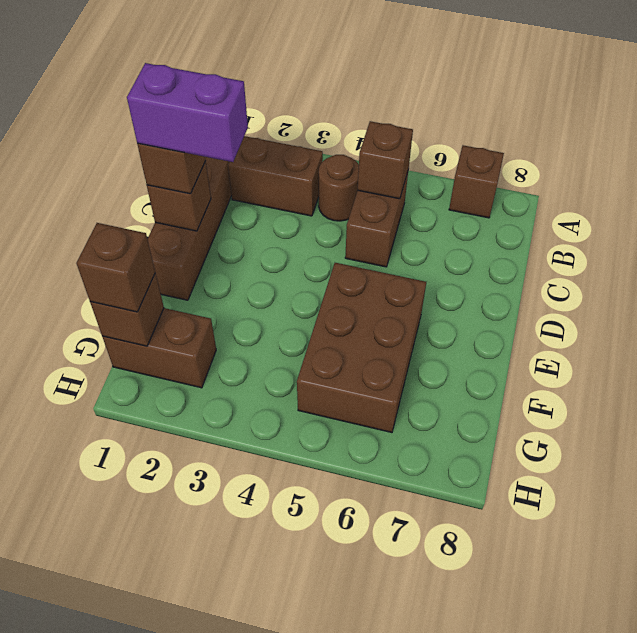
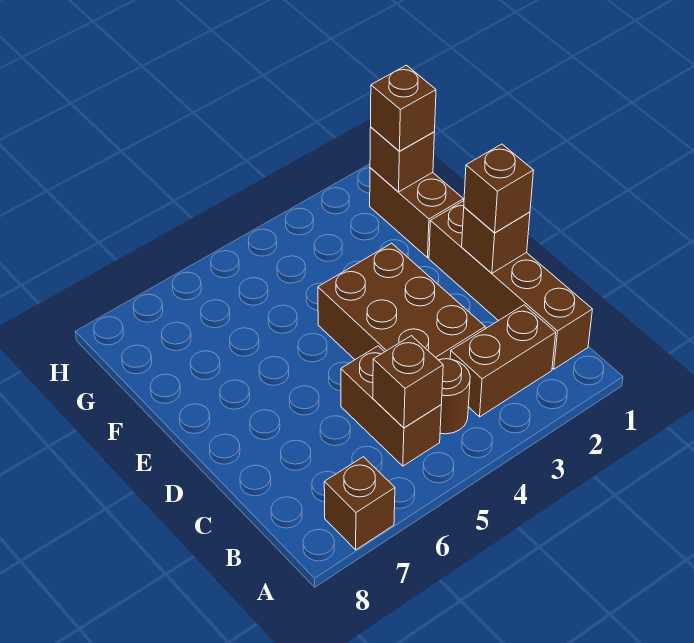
purple 1x2 brick [127,63,248,162] -> none
brown 2x3 brick [297,263,426,432] -> brown 2x3 brick moved to [318,243,485,360]
brown 1x2 brick [102,308,216,388] -> brown 1x2 brick turned to [370,168,464,258]

